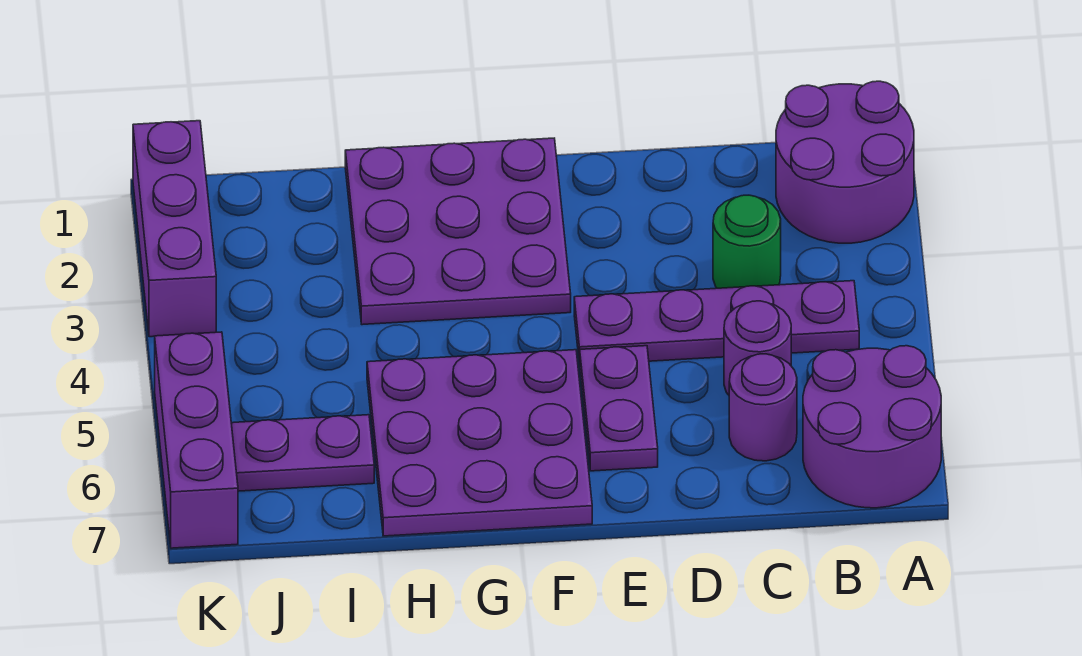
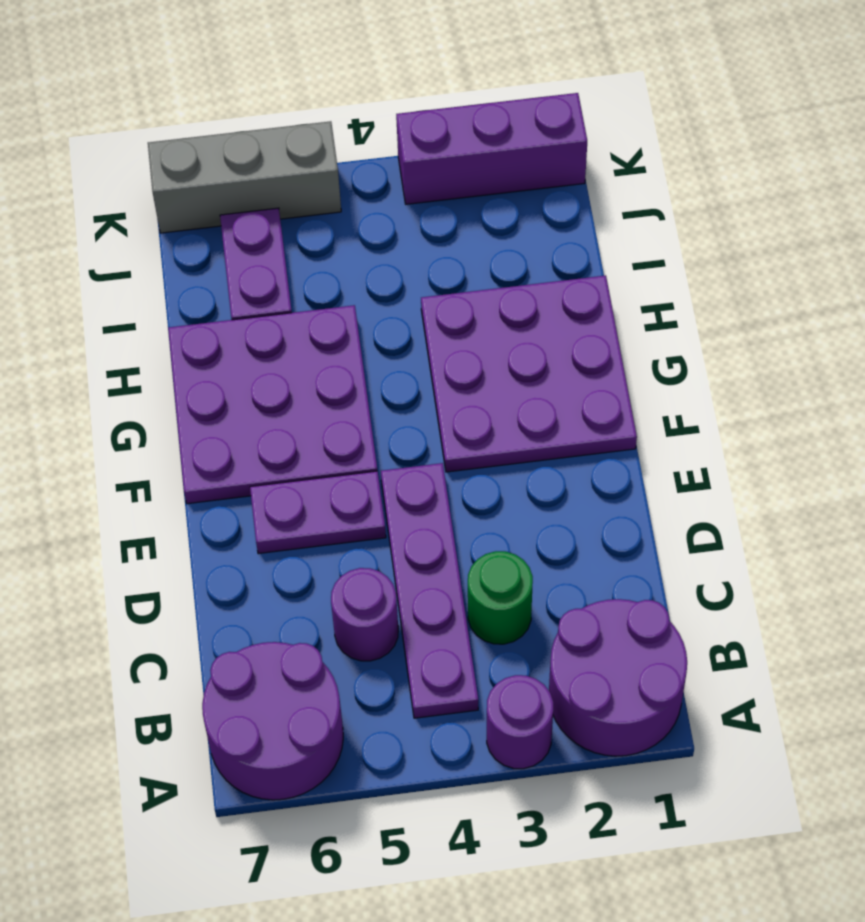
purple 1x1 round brick [729,354,797,461] -> purple 1x1 round brick moved to [487,675,553,769]
purple 1x3 brick [155,332,238,548] -> grey 1x3 brick [148,121,341,233]

